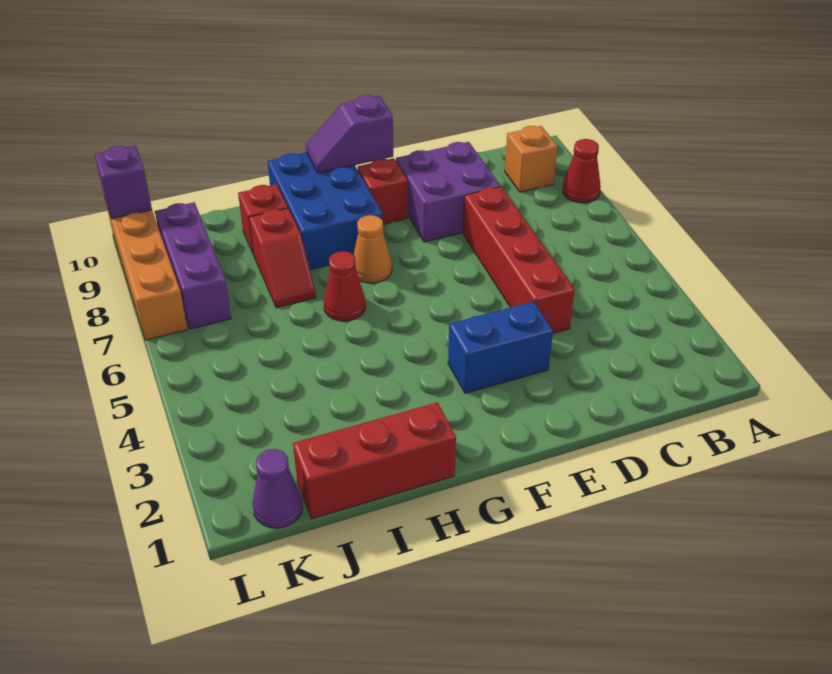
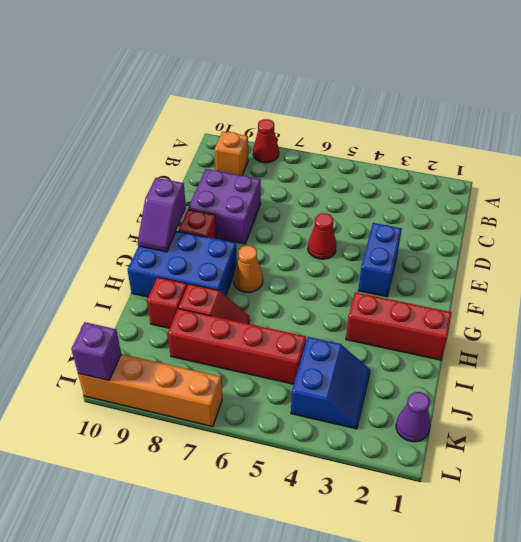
red 1x4 brick [463,187,575,333] -> red 1x4 brick moved to [168,309,306,384]
red 1x3 brick [293,402,456,519] -> red 1x3 brick turned to [346,292,452,360]
red 1x1 cone [324,251,366,321] -> red 1x1 cone moved to [308,213,336,259]
none -> blue 2x2 slope [291,337,370,429]
purple 1x3 brick [155,202,231,329] -> none

